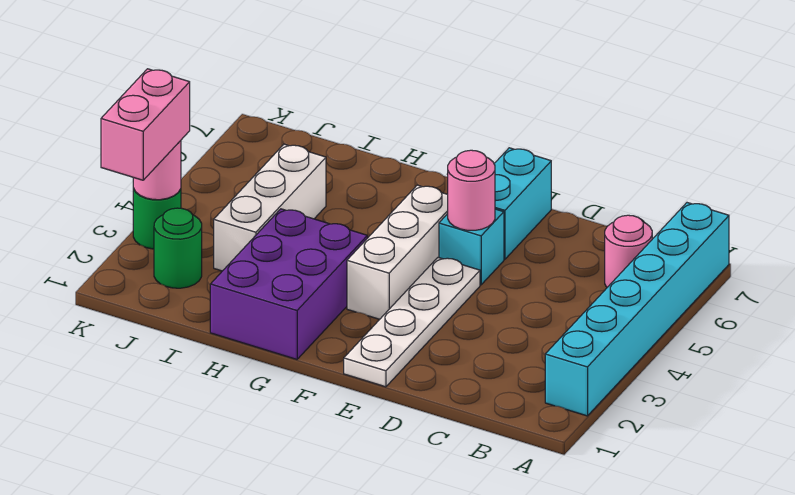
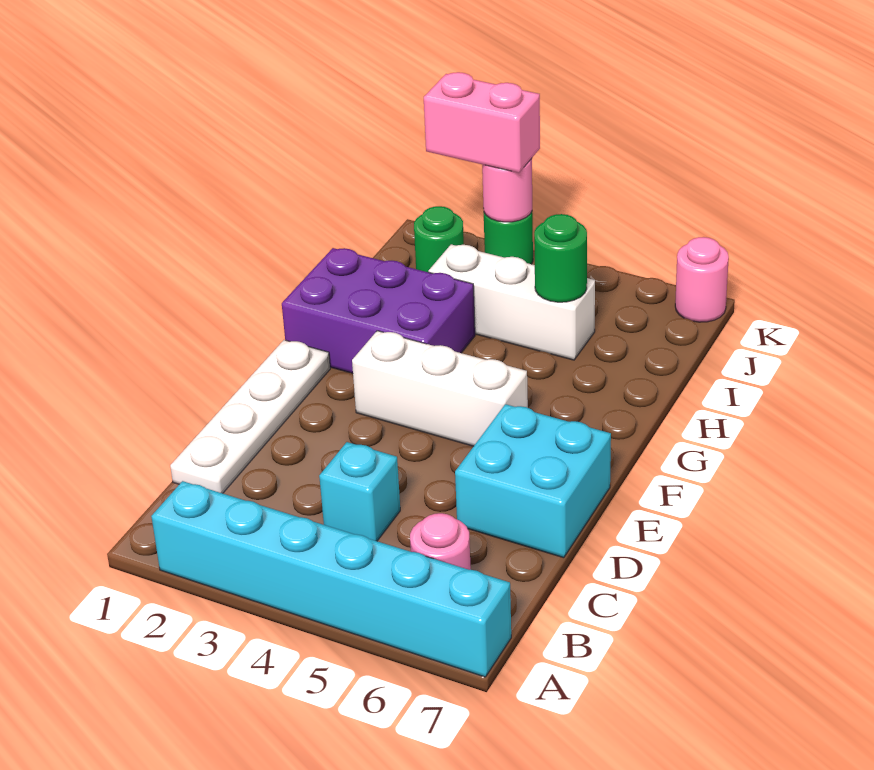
white 1x4 plate [344,257,480,387] -> white 1x4 plate turned to [170,340,330,493]
cyan 1x1 brick [439,209,504,285] -> cyan 1x1 brick moved to [319,442,400,541]
pink 1x1 round brick [448,150,495,230] -> pink 1x1 round brick moved to [675,237,729,322]
cyan 1x2 brick [494,148,551,259] -> cyan 2x2 brick [455,404,611,558]
none -> green 1x1 round brick [534,214,587,302]

